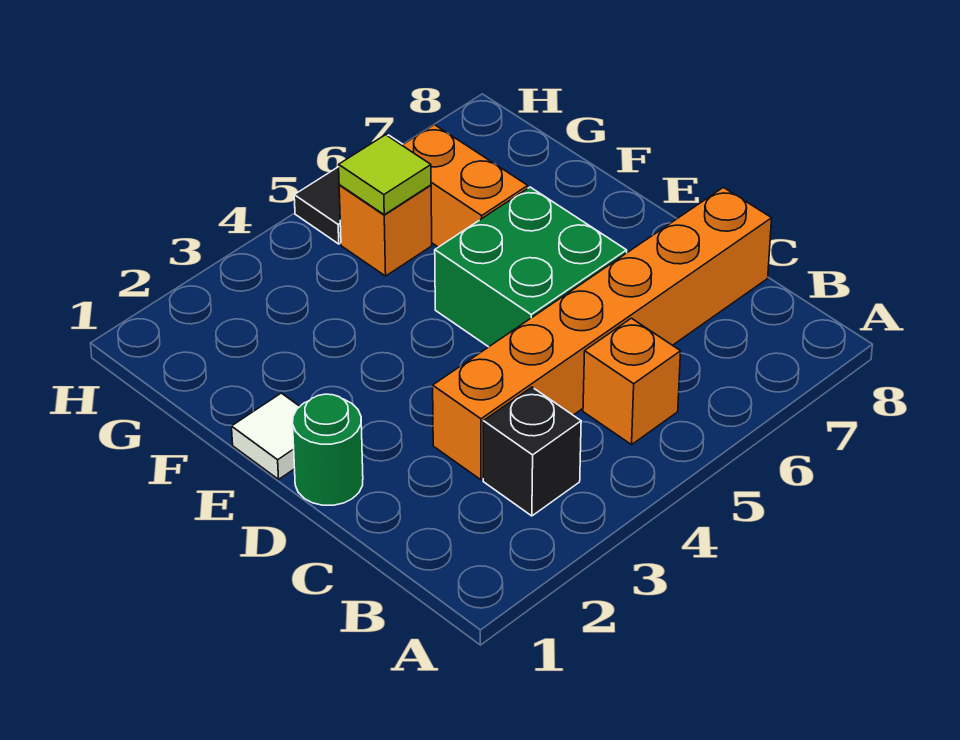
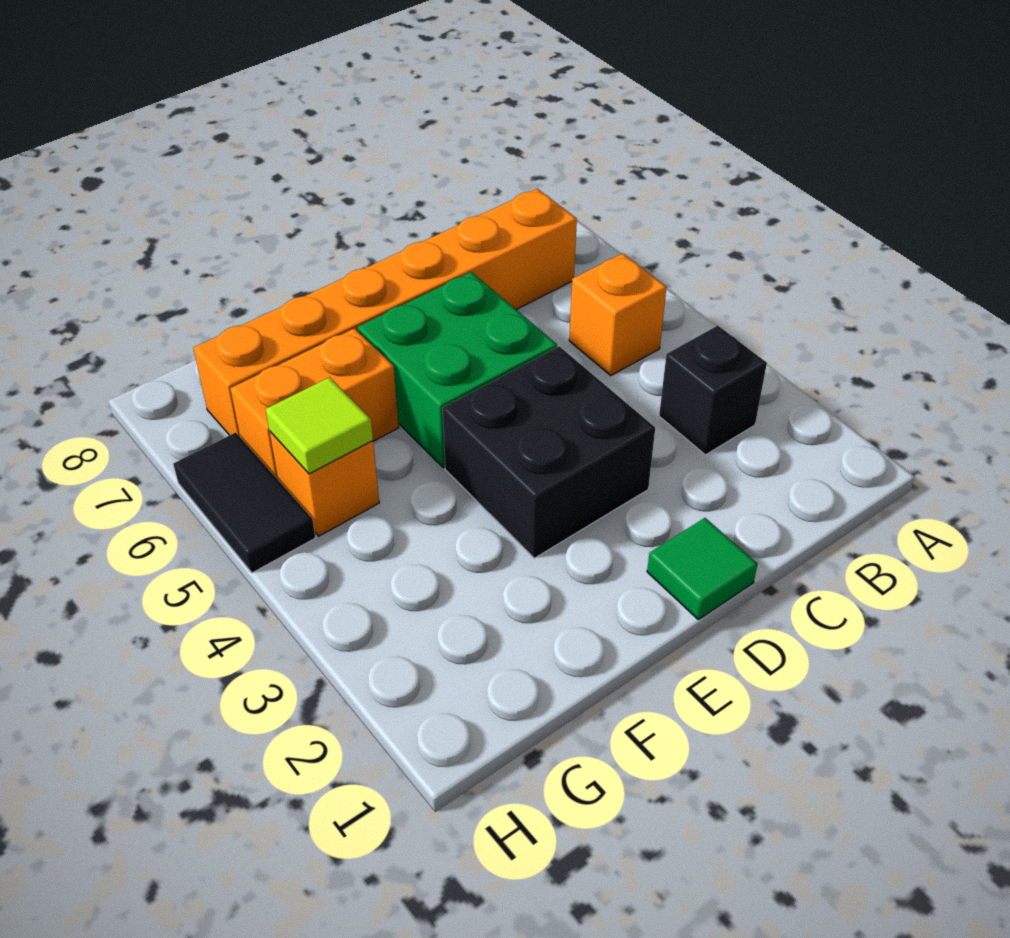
orange 1x6 brick [433,187,772,480] -> orange 1x6 brick turned to [193,189,577,436]
green 1x1 round brick [293,394,363,505] -> green 1x1 tile [647,518,758,620]
none -> black 2x2 brick [442,346,655,558]
white 1x1 tile [232,393,300,479] -> none

